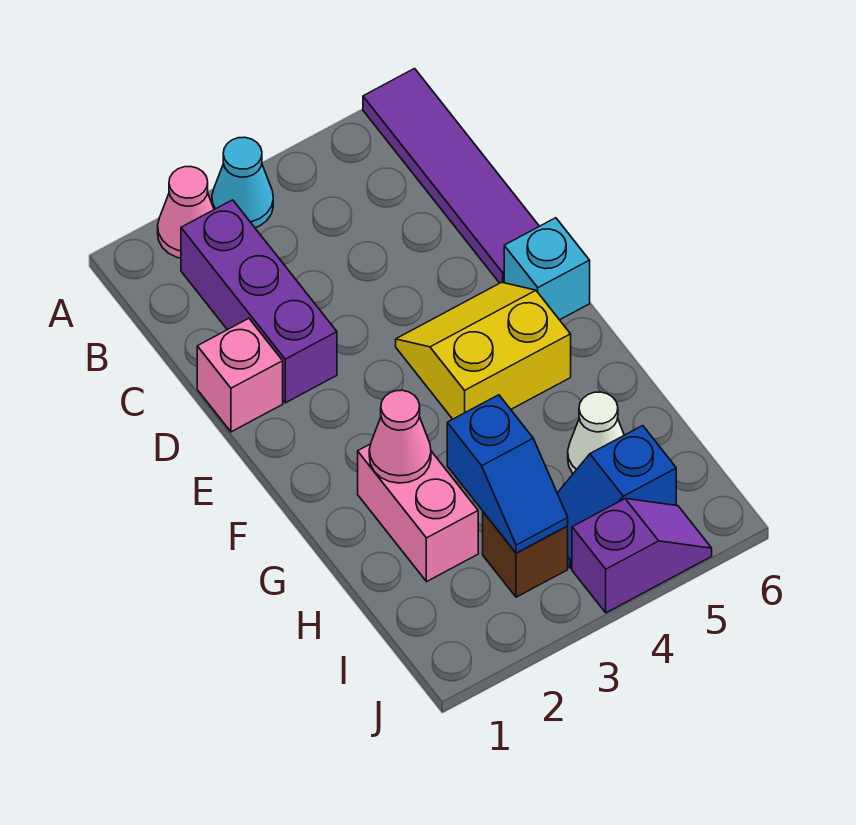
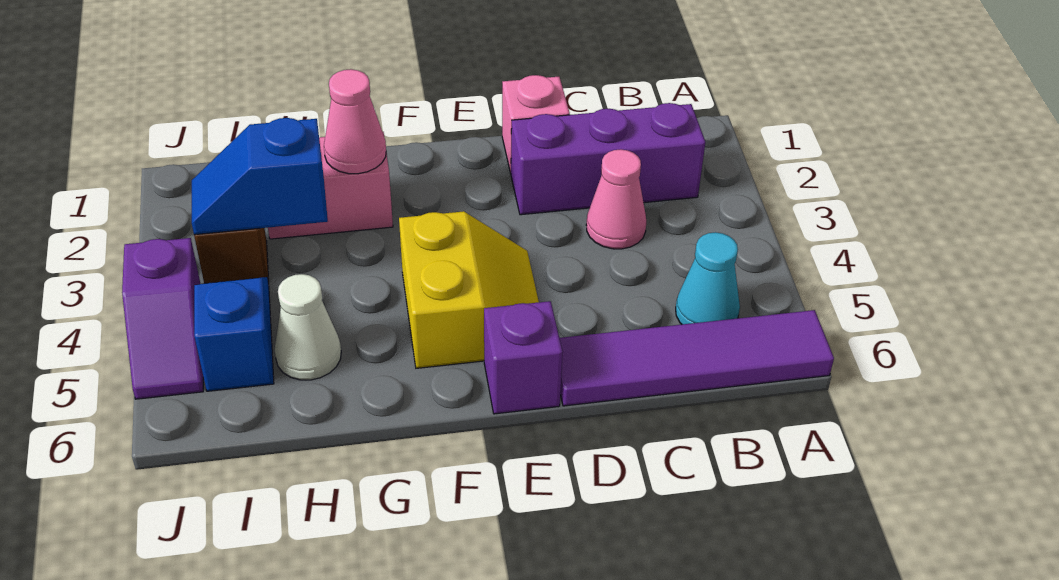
pink 1x1 cone [158,167,214,258] -> pink 1x1 cone moved to [586,149,646,249]
cyan 1x1 cone [212,137,273,228] -> cyan 1x1 cone moved to [676,232,740,324]
cyan 1x1 brick [504,218,590,320] -> purple 1x1 brick [484,301,562,414]

